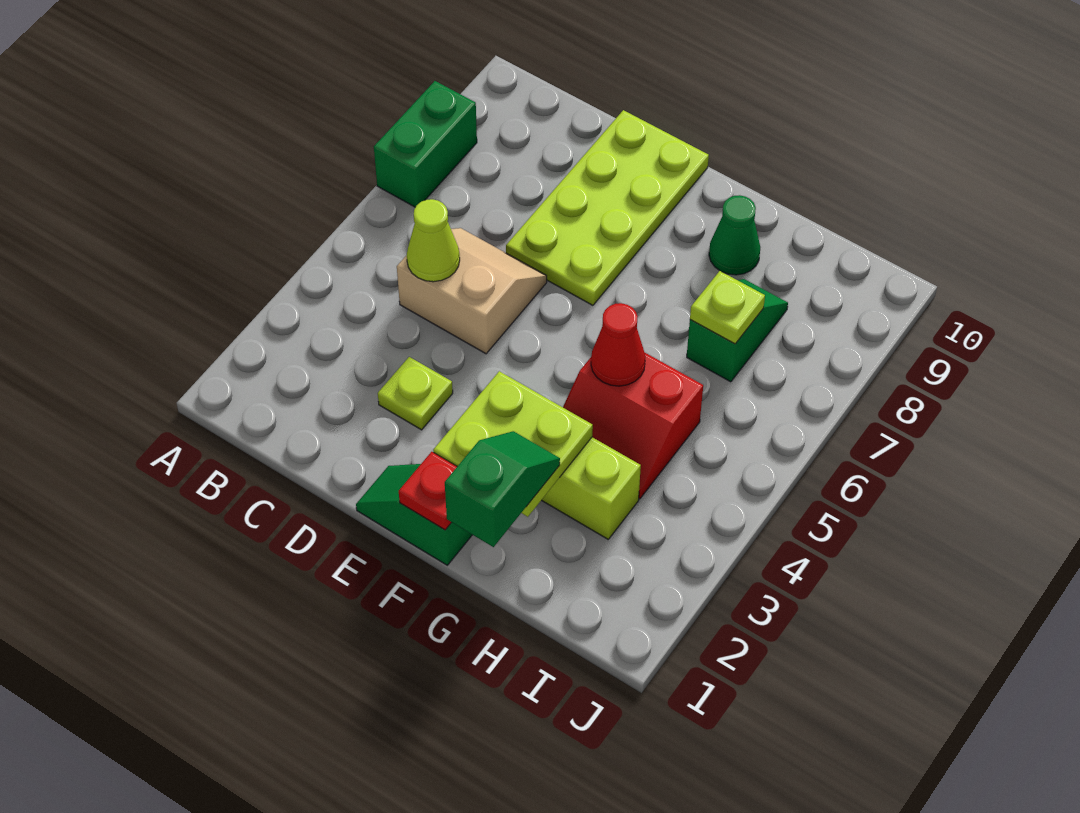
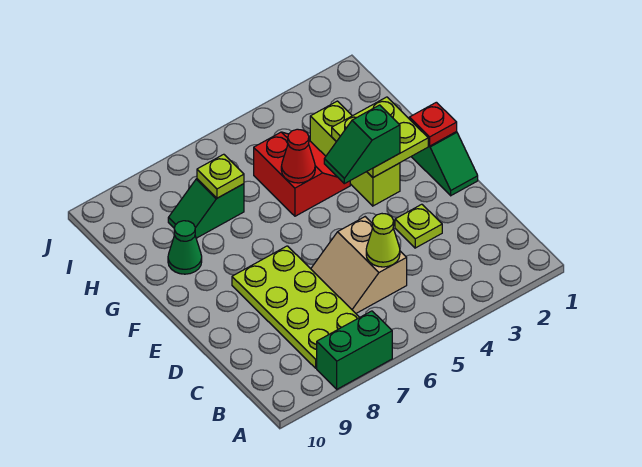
lime 2x4 plate [506,110,709,305] -> lime 2x4 plate turned to [232,246,360,368]
green 1x2 slope [445,431,560,547] -> green 1x2 slope moved to [324,105,400,184]

